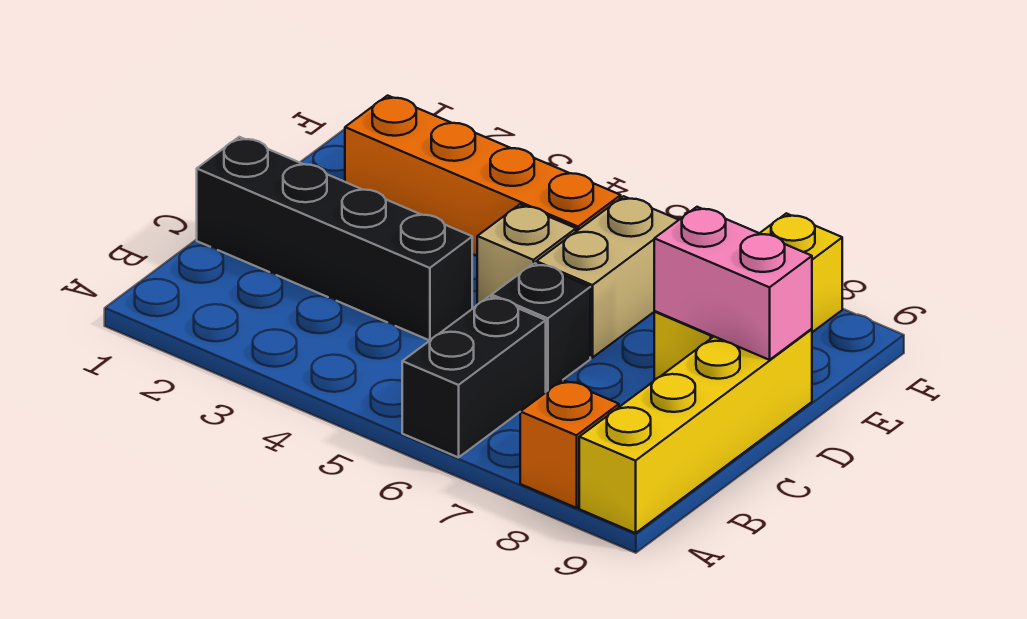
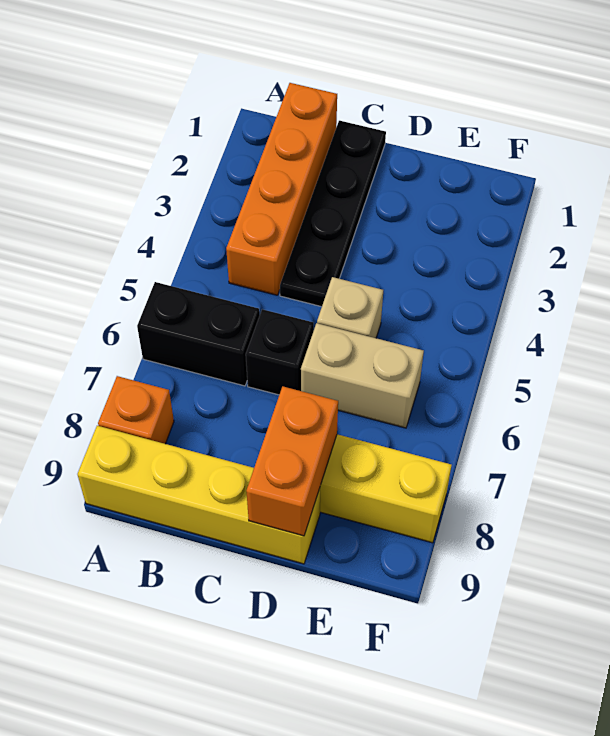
black 1x4 brick [197,137,472,341] -> black 1x4 plate [280,121,386,307]
pink 1x2 brick [654,207,812,360] -> orange 1x2 brick [246,386,338,536]
orange 1x4 brick [345,96,621,256] -> orange 1x4 brick moved to [226,83,337,295]

